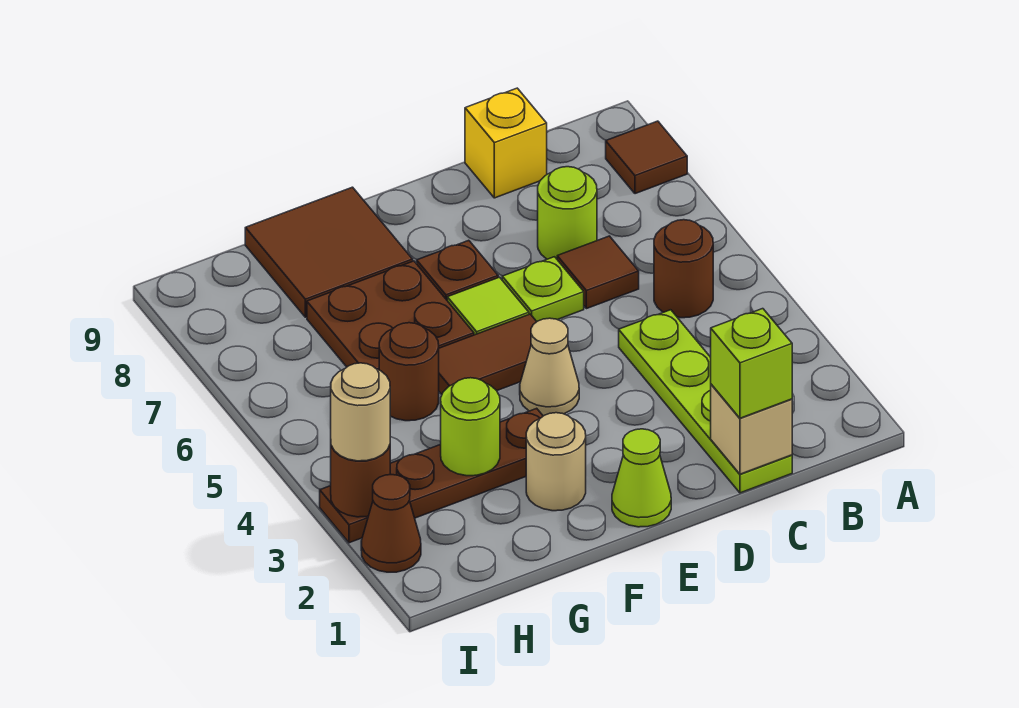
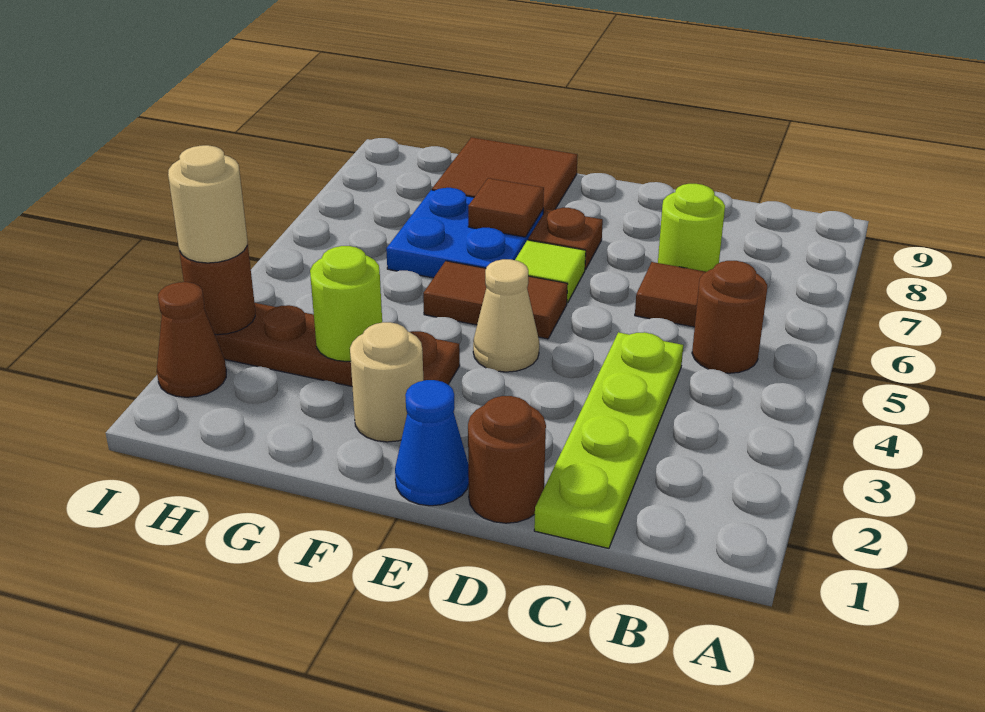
brown 1x1 tile [606,121,687,194] -> brown 1x1 tile moved to [468,178,544,237]
tan 1x1 brick [711,384,792,474] -> none
lime 1x1 brick [711,309,792,418] -> none
yellow 1x1 brick [465,88,547,198] -> none
lime 1x1 plate [502,257,584,321] -> none
lime 1x1 cone [612,429,671,527] -> blue 1x1 cone [395,380,469,506]
brown 2x2 plate [307,261,474,370] -> blue 2x2 plate [386,188,543,278]
brown 1x1 round brick [379,323,439,421] -> brown 1x1 round brick moved to [468,396,546,523]

